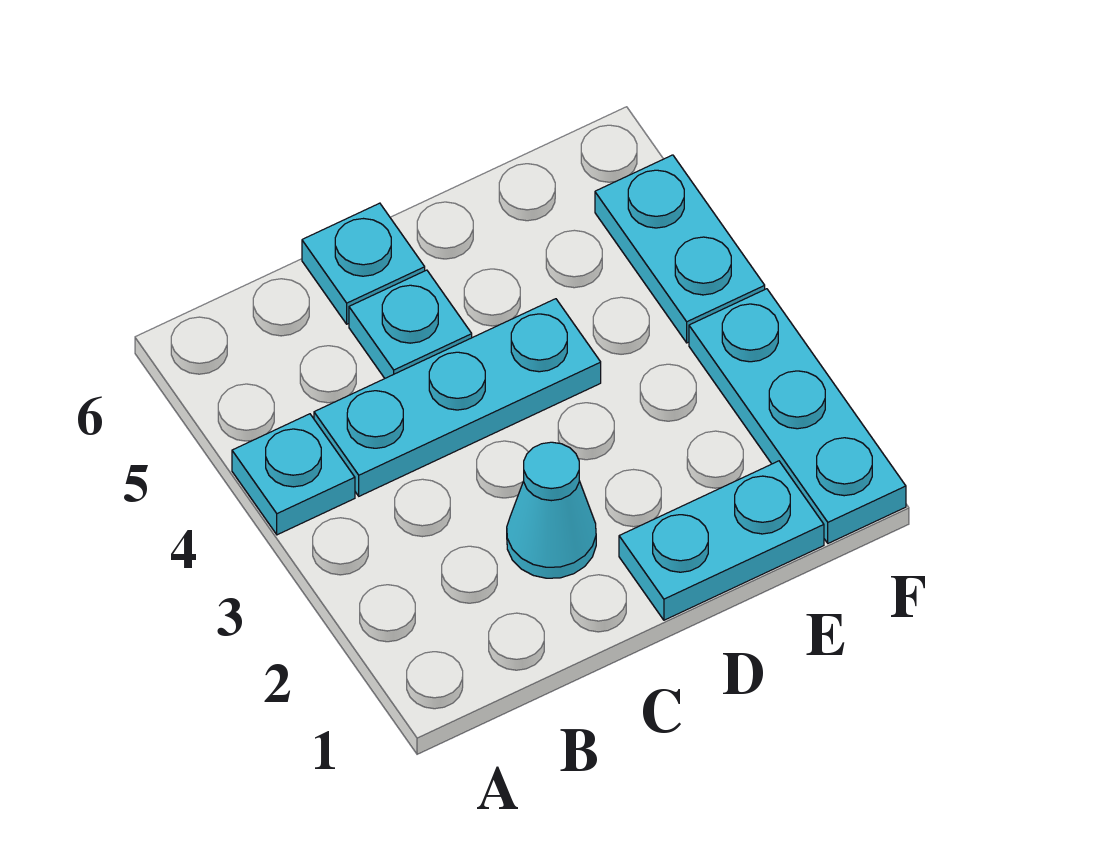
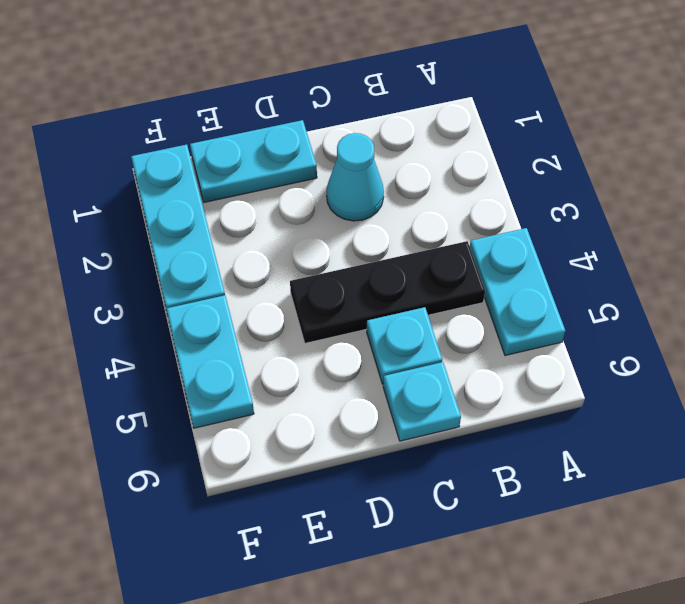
cyan 1x1 plate [232,414,355,535] -> cyan 1x2 plate [470,228,565,355]
cyan 1x3 plate [314,299,601,496] -> black 1x3 plate [290,241,485,343]

